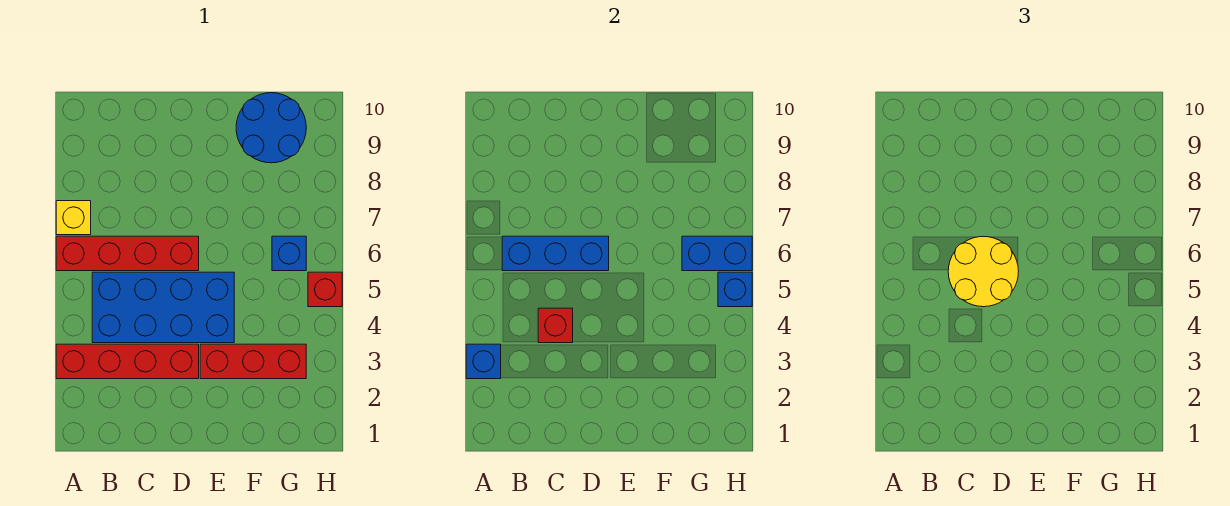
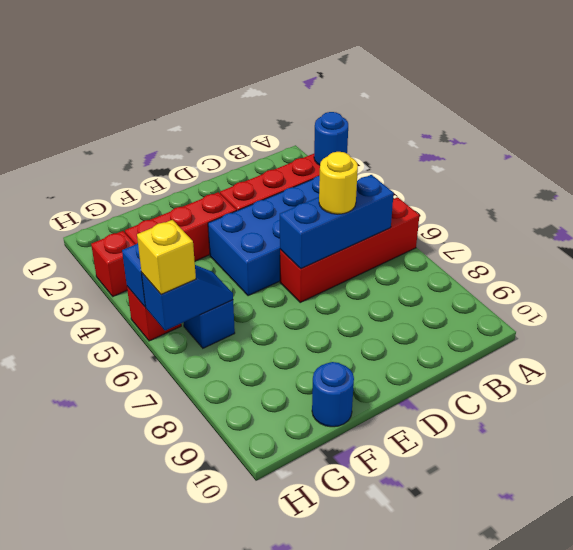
blue 1x1 brick [466,344,501,379] -> blue 1x1 round brick [314,112,348,165]
yellow 1x1 brick [56,201,91,235] -> yellow 1x1 brick moved to [137,220,196,295]
red 1x1 brick [538,308,573,343] -> red 1x1 brick moved to [91,231,135,296]
yellow 2x2 round brick [948,236,1019,307] -> yellow 1x1 round brick [319,152,358,214]
blue 2x2 round brick [236,93,306,163] -> blue 1x1 round brick [312,362,354,427]
blue 1x2 brick [682,236,752,271] -> blue 1x2 slope [142,265,233,331]

